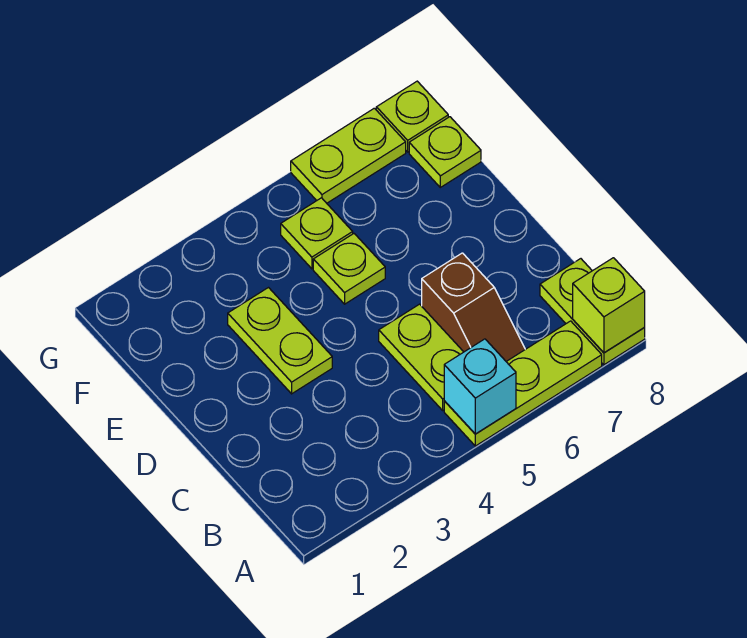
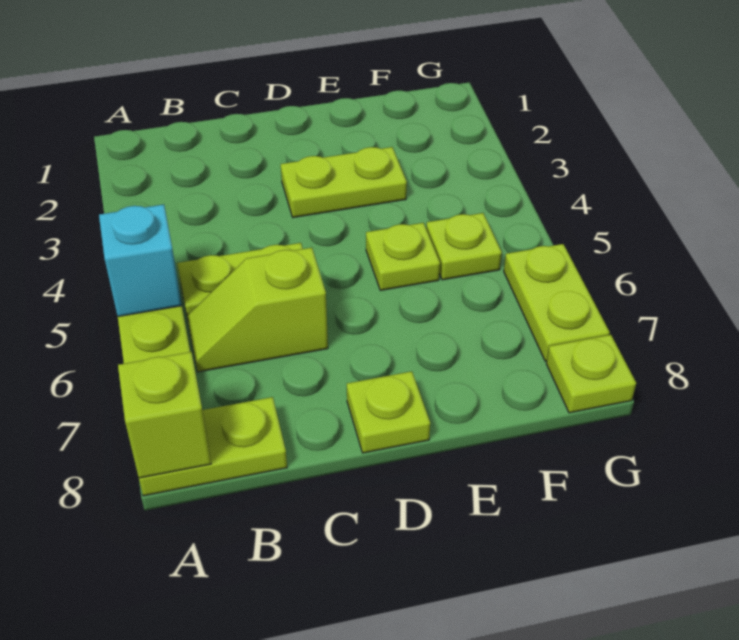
brown 1x2 slope [422,253,525,361] -> lime 1x2 slope [187,248,328,372]
lime 1x1 plate [409,117,481,187] -> lime 1x1 plate moved to [347,371,430,453]

